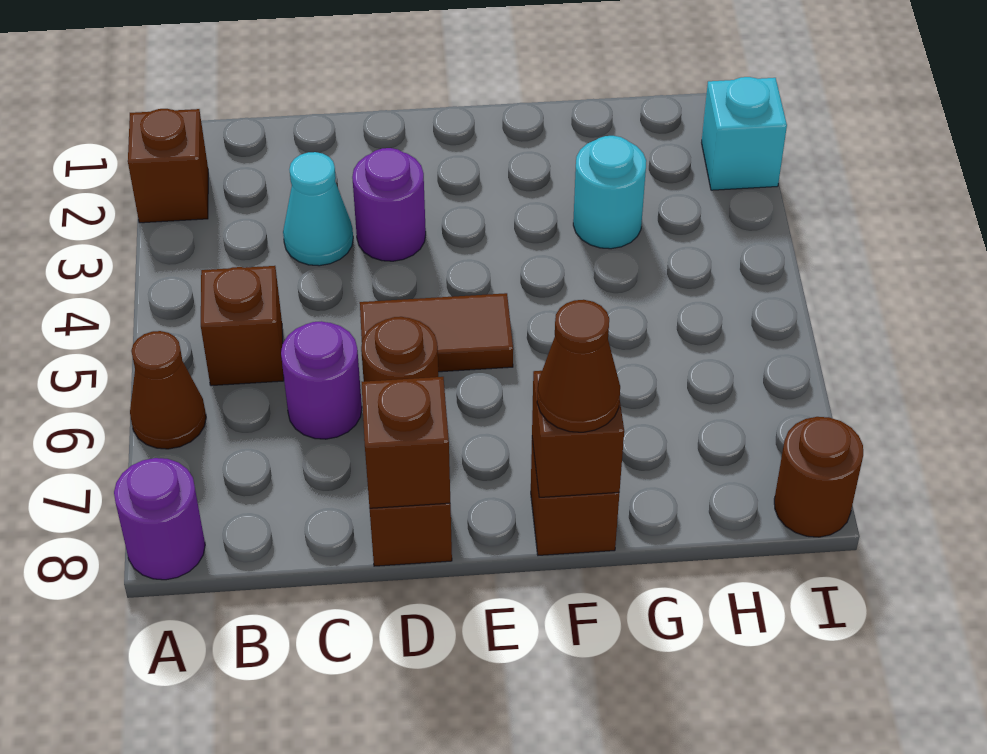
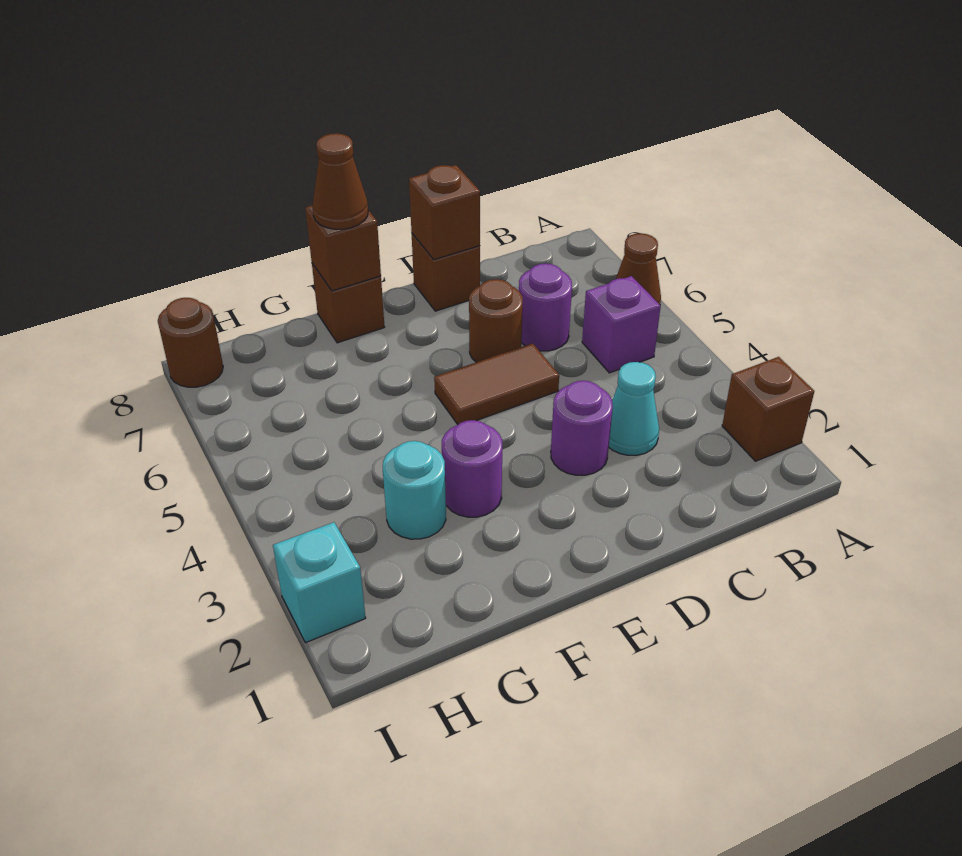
purple 1x1 round brick [114,458,205,580] -> purple 1x1 round brick moved to [442,420,502,517]
brown 1x1 brick [201,266,284,386] -> purple 1x1 brick [582,276,661,373]

